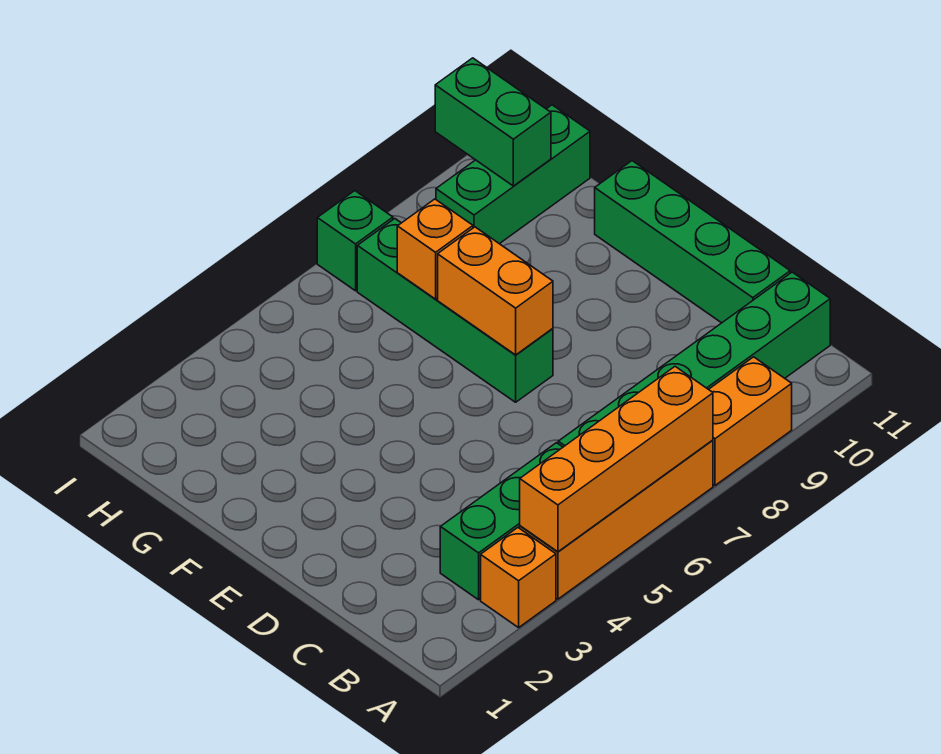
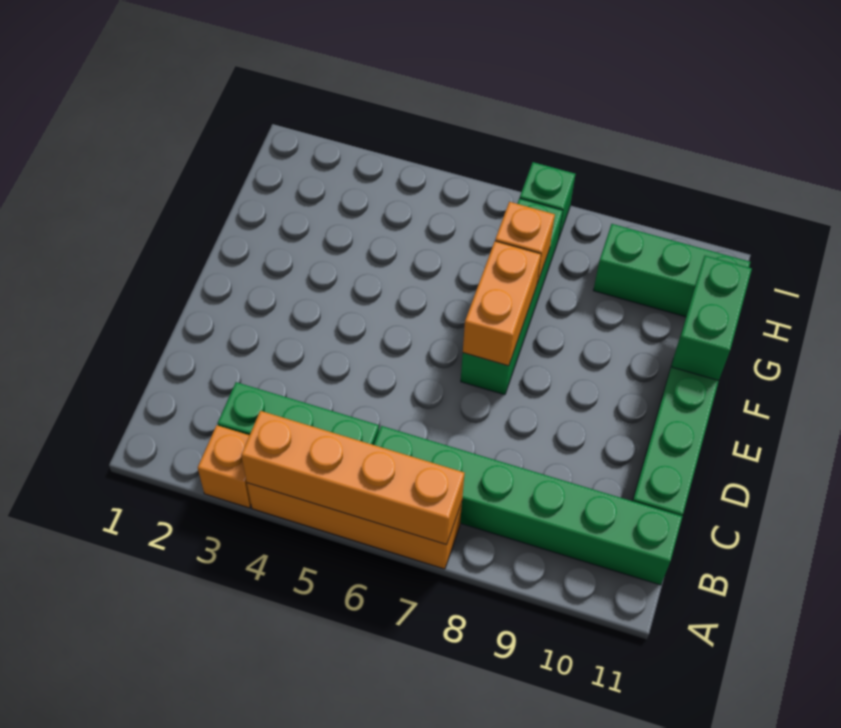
orange 1x2 brick [709,357,792,485] -> none
green 1x2 brick [435,58,551,186] -> green 1x2 brick moved to [672,256,752,381]

